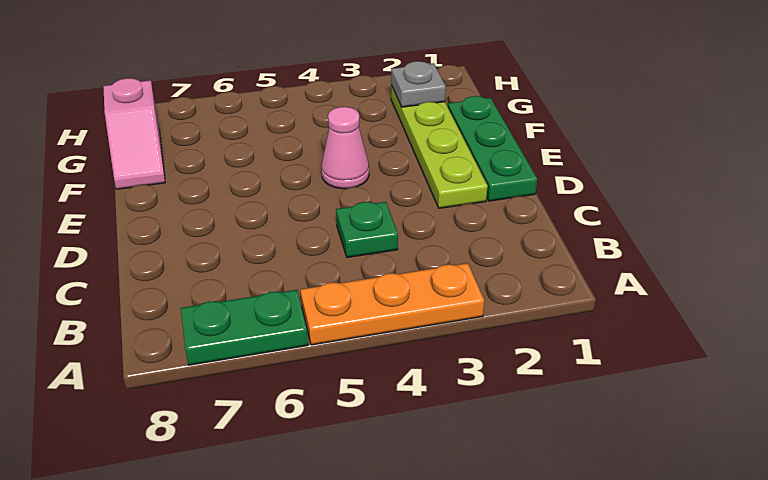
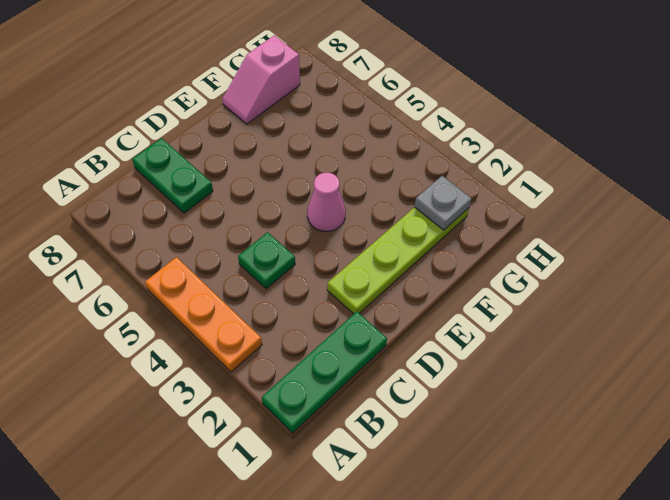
green 1x2 plate [181,290,308,365] -> green 1x2 plate moved to [132,138,213,213]
green 1x3 plate [448,96,537,201] -> green 1x3 plate moved to [262,312,387,433]

